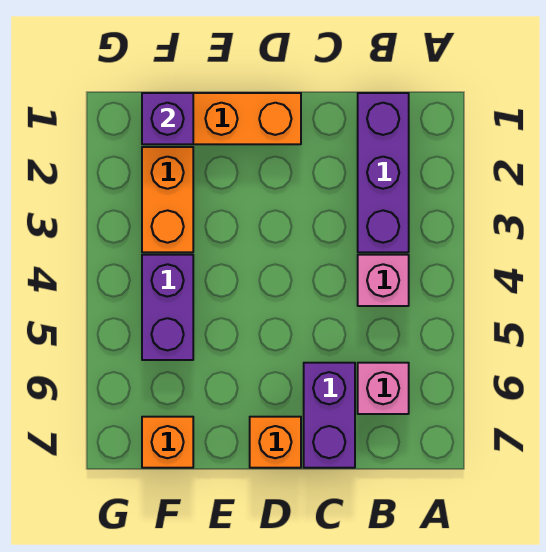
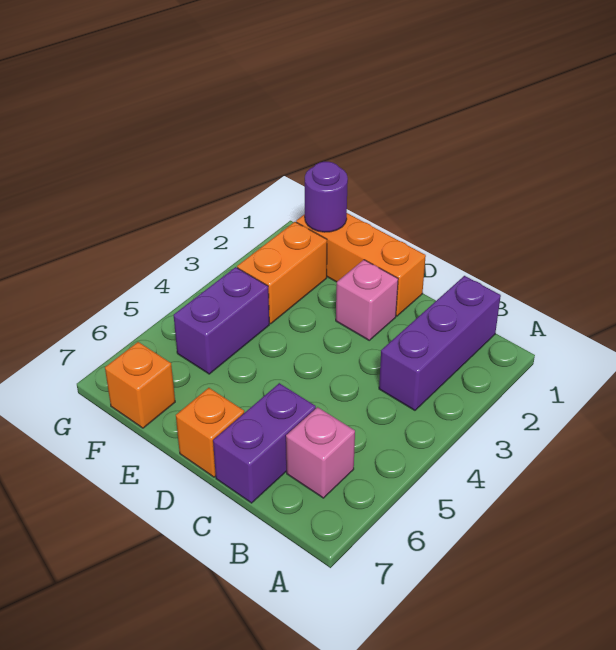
pink 1x1 brick [358,255,409,306] -> pink 1x1 brick moved to [336,260,398,340]
purple 1x1 brick [142,93,193,144] -> purple 1x1 round brick [305,162,348,232]

